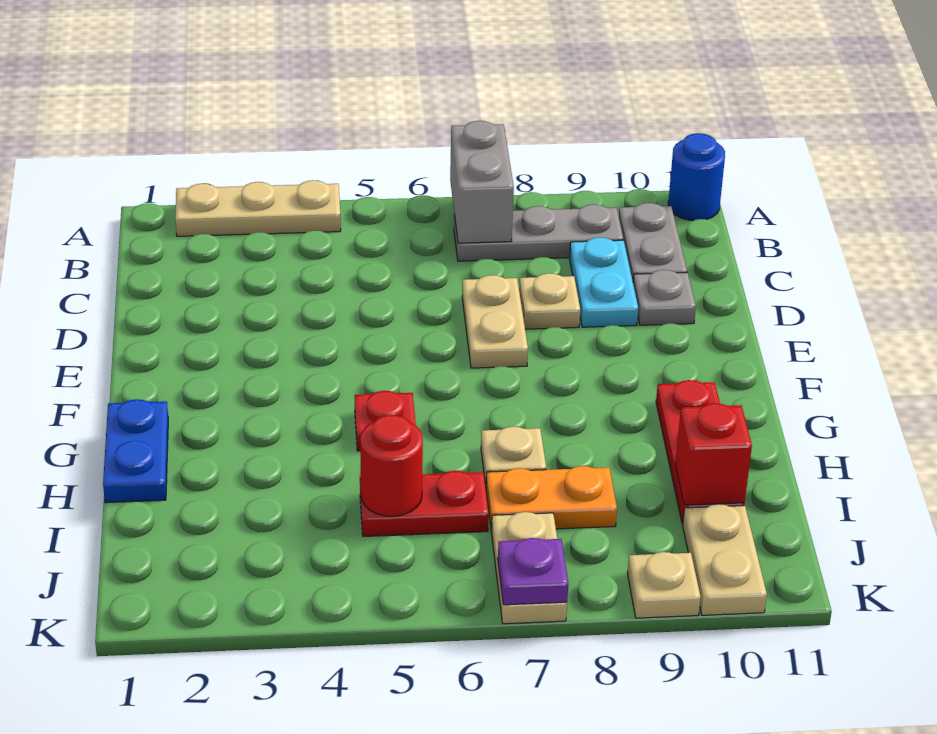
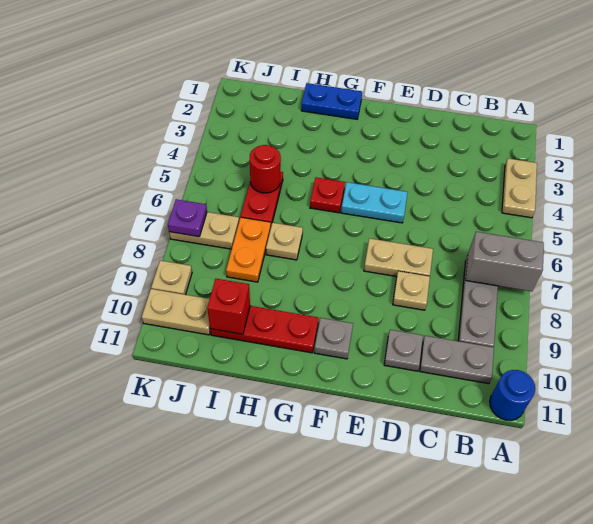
tan 1x3 plate [175,180,341,236] -> tan 1x2 plate [502,159,537,218]
cyan 1x2 plate [570,237,638,327] -> cyan 1x2 plate moved to [341,182,408,223]
none -> grey 1x1 plate [314,318,353,359]

